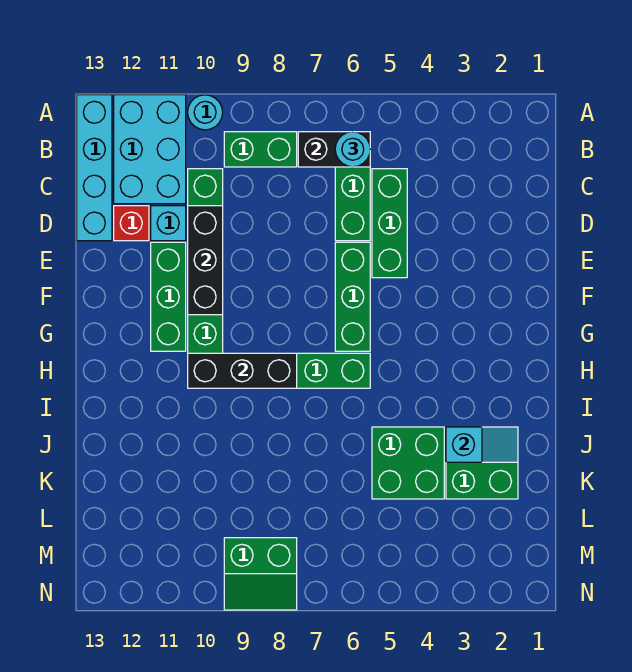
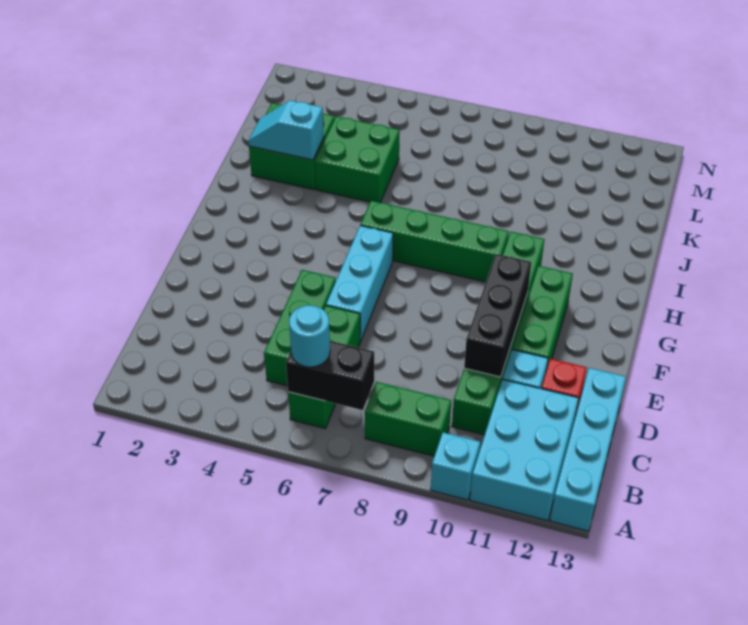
cyan 1x1 round brick [188,95,223,130] -> cyan 1x1 brick [431,432,480,500]
green 1x3 brick [335,242,370,351] -> cyan 1x3 brick [326,226,393,340]
black 1x3 brick [188,353,297,388] -> none
green 2x2 slope [224,538,297,610] -> none

